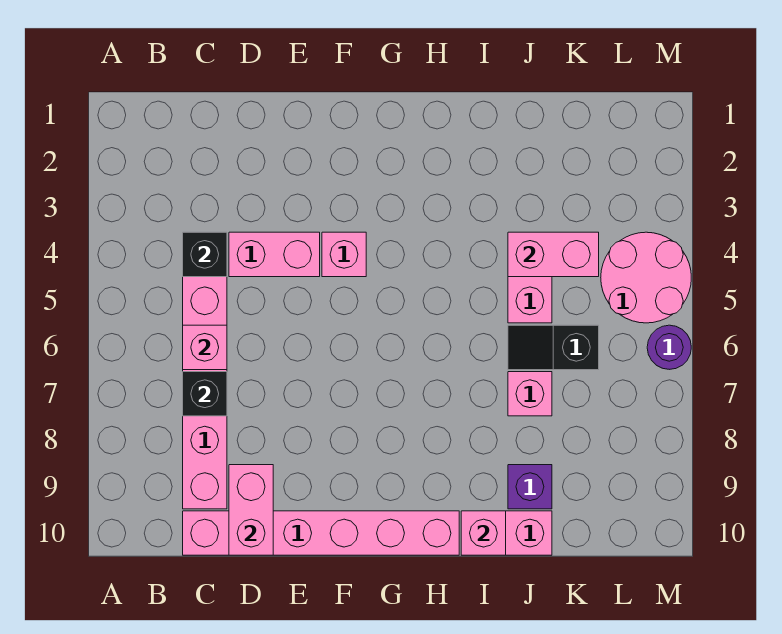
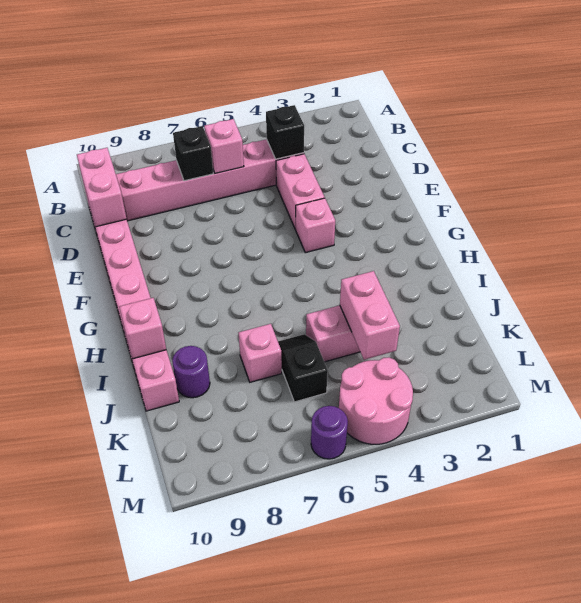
pink 1x2 brick [229,465,273,555] -> pink 1x2 brick turned to [77,148,126,227]
purple 1x1 brick [508,465,552,509] -> purple 1x1 round brick [172,346,210,398]

